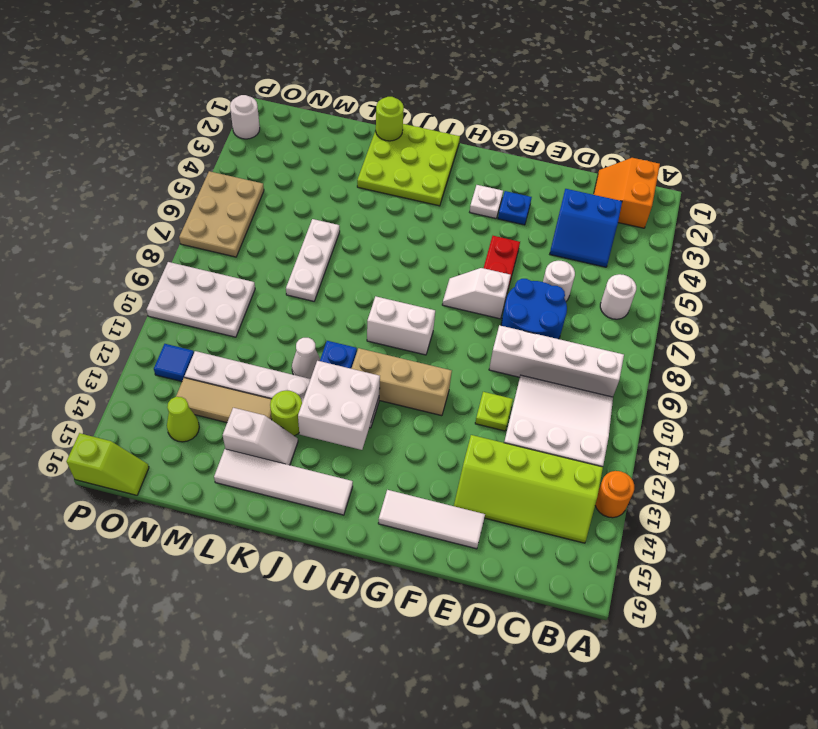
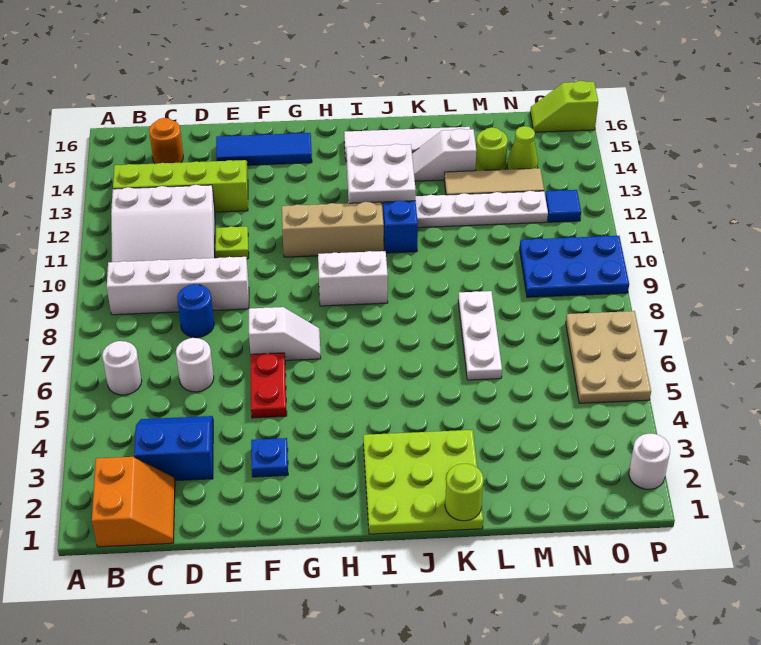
orange 1x1 round brick [595,471,634,518] -> orange 1x1 round brick moved to [149,118,183,164]
blue 2x2 round brick [501,279,567,339] -> blue 1x1 round brick [177,284,214,337]
white 1x3 tile [378,490,485,549] -> blue 1x3 tile [216,133,312,165]
white 1x1 plate [470,185,503,218] -> none
white 1x1 cone [292,338,320,379] -> none
lime 1x1 round brick [270,390,302,436] -> lime 1x1 round brick moved to [476,127,508,171]
white 2x3 plate [147,262,255,337] -> blue 2x3 plate [520,236,629,297]

